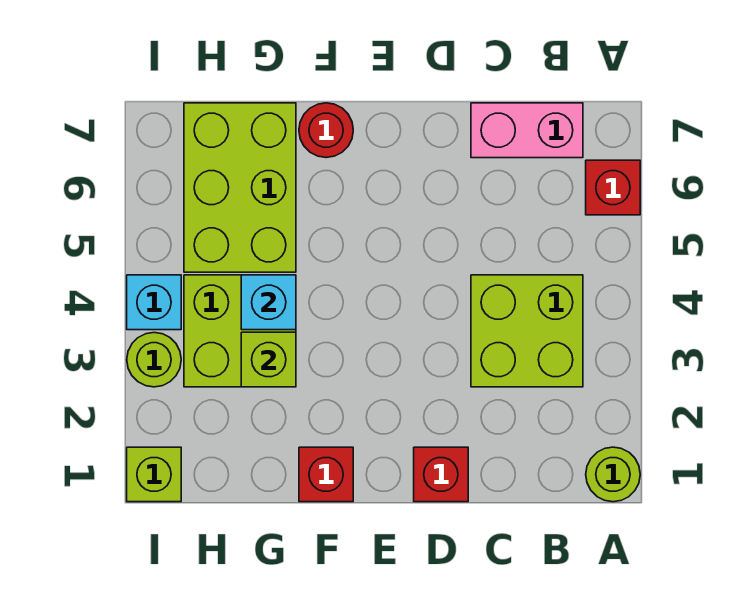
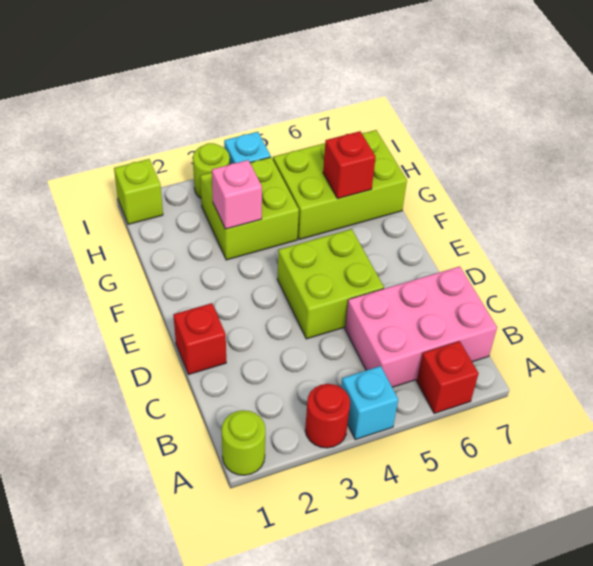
lime 2x2 brick [471,275,583,387] -> lime 2x2 brick moved to [277,229,384,339]
pink 1x2 brick [471,103,583,158] -> pink 2x3 brick [345,266,497,387]
red 1x1 brick [299,447,353,502] -> red 1x1 brick moved to [323,131,376,199]
red 1x1 round brick [299,103,353,158] -> red 1x1 round brick moved to [305,384,350,448]
lime 1x1 brick [241,332,296,387] -> pink 1x1 brick [212,160,262,229]
cyan 1x1 brick [241,275,296,330] -> cyan 1x1 brick moved to [341,366,398,440]

